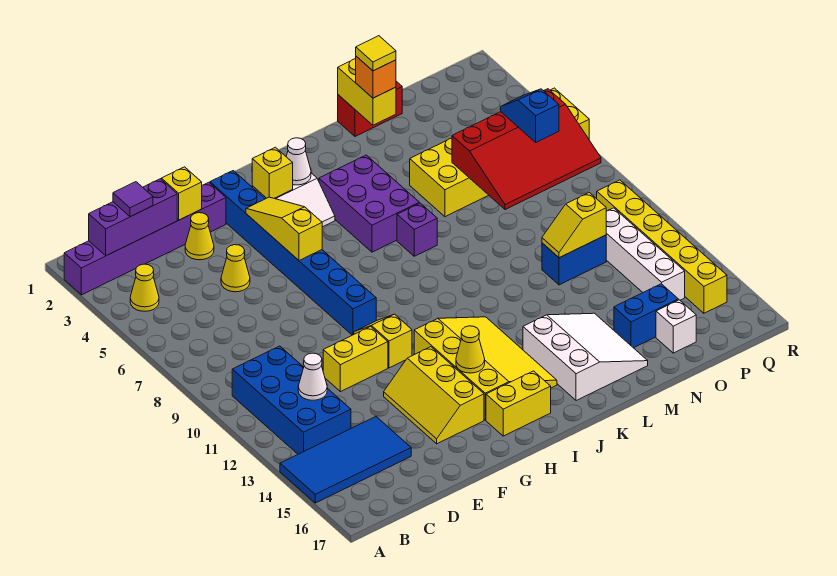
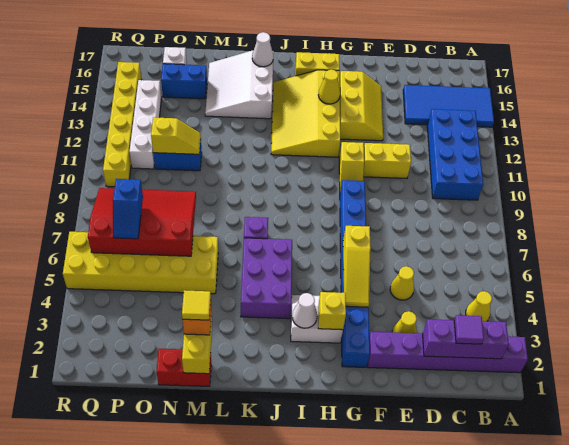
white 1x1 cone [298,353,327,400] -> white 1x1 cone moved to [252,32,273,67]
yellow 1x1 brick [161,167,202,220] -> none

